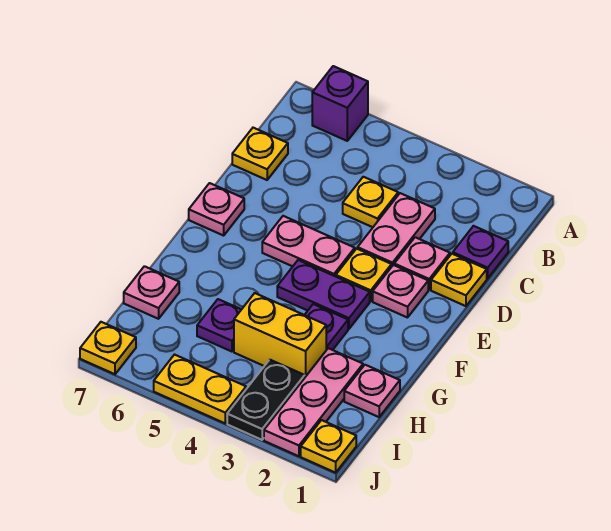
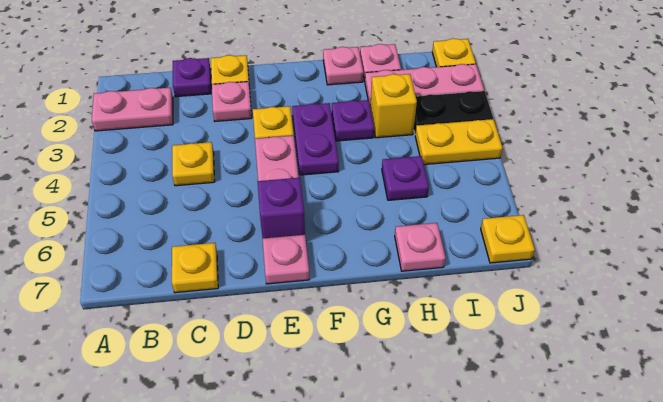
purple 1x1 brick [312,66,368,141] -> purple 1x1 brick moved to [257,178,305,238]
pink 1x2 plate [358,193,435,266] -> pink 1x2 plate moved to [92,88,173,131]
pink 1x1 plate [373,265,428,318] -> pink 1x1 plate moved to [323,47,363,85]
yellow 1x2 brick [234,293,326,377] -> yellow 1x1 brick [370,74,417,138]
yellow 1x2 plate [154,355,246,423] -> yellow 1x2 plate turned to [415,119,503,165]

